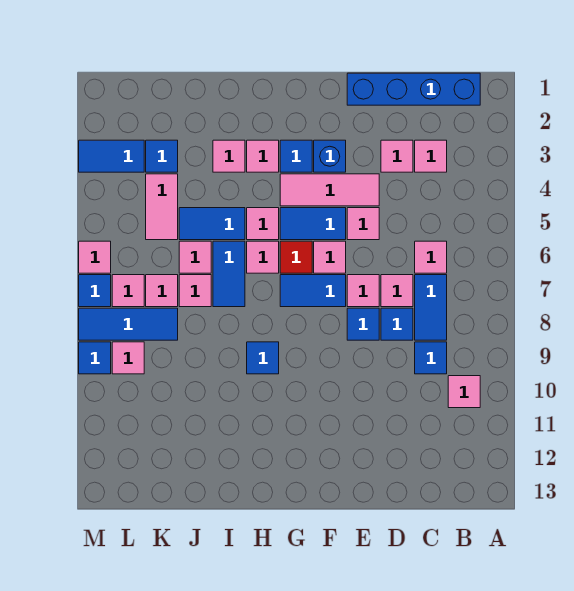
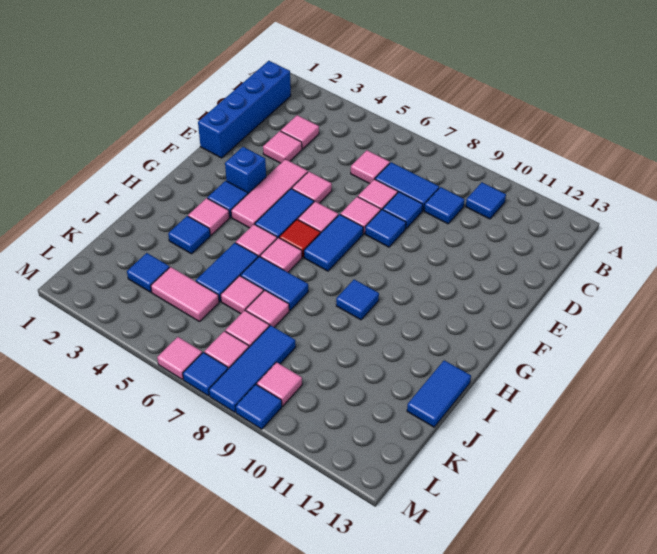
pink 1x1 tile [448,376,480,408] -> blue 1x1 tile [466,182,506,219]
pink 1x1 tile [213,140,245,172] -> blue 1x1 tile [168,216,210,254]
blue 1x2 tile [79,140,144,172] -> blue 1x2 tile moved to [407,360,471,427]

